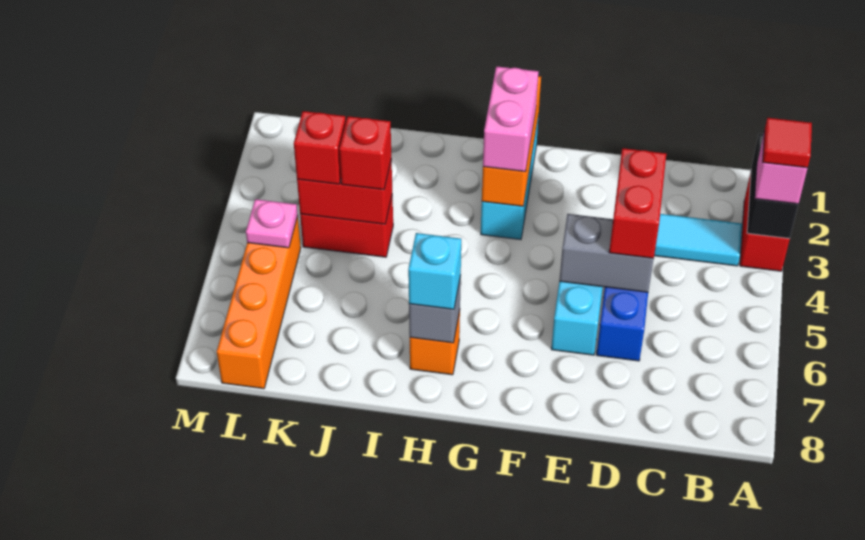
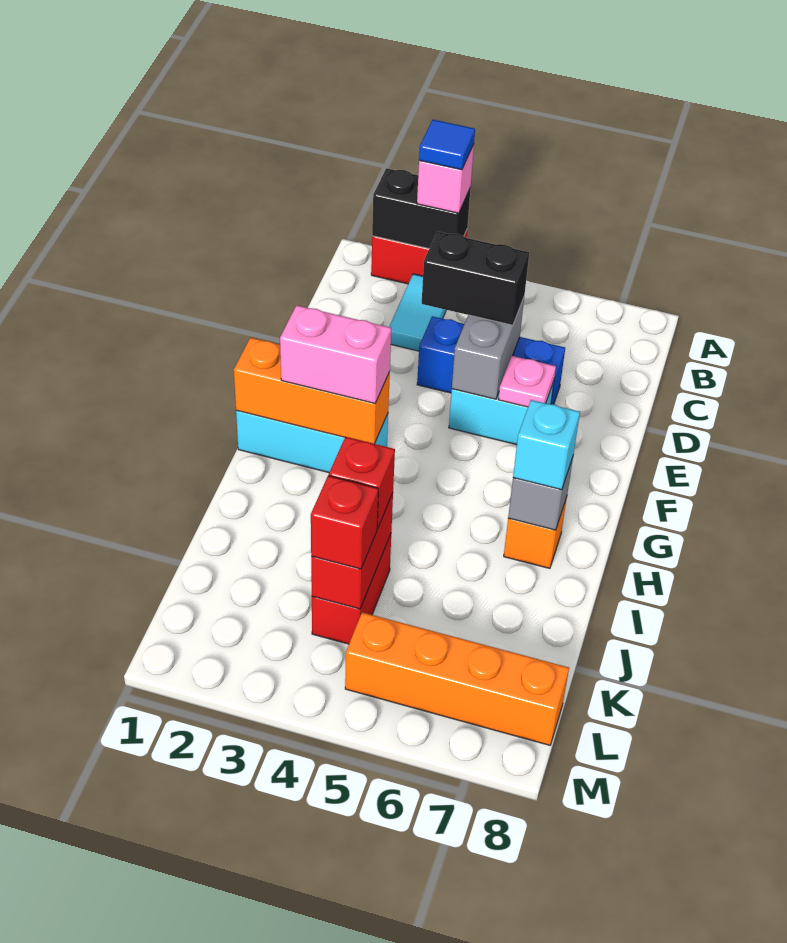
red 1x1 tile [763,118,812,168] -> blue 1x1 tile [419,120,475,170]
red 1x2 brick [609,148,666,258] -> black 1x2 brick [422,231,529,325]
pink 1x1 plate [246,199,298,248] -> pink 1x1 plate moved to [498,356,556,407]

